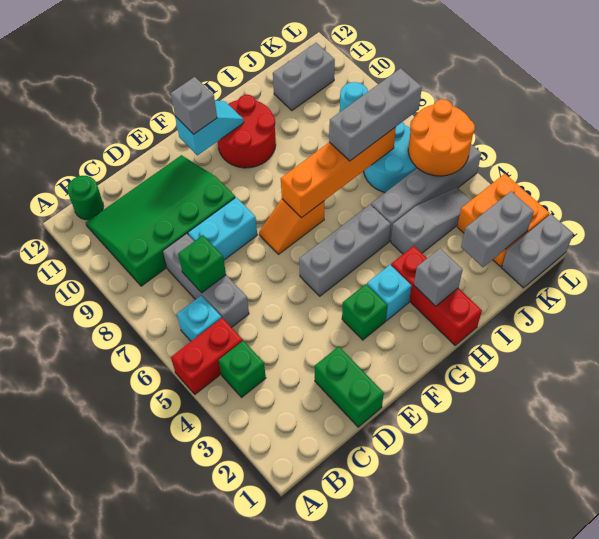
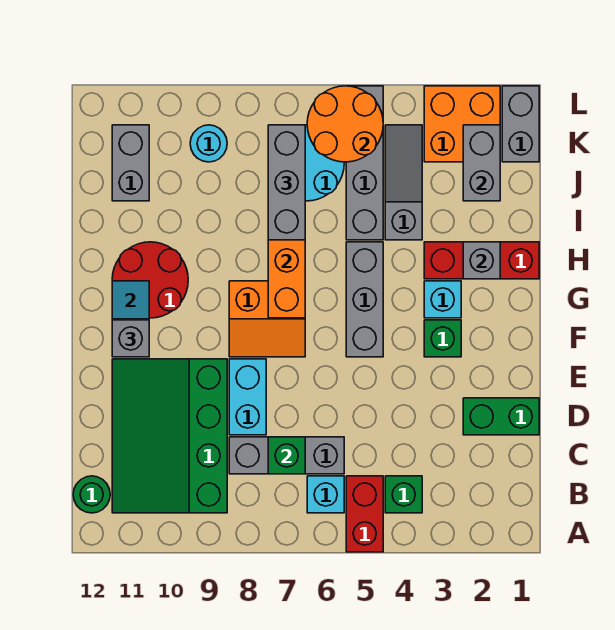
orange 1x2 slope [259,199,324,254] -> orange 2x2 slope [229,281,305,357]

